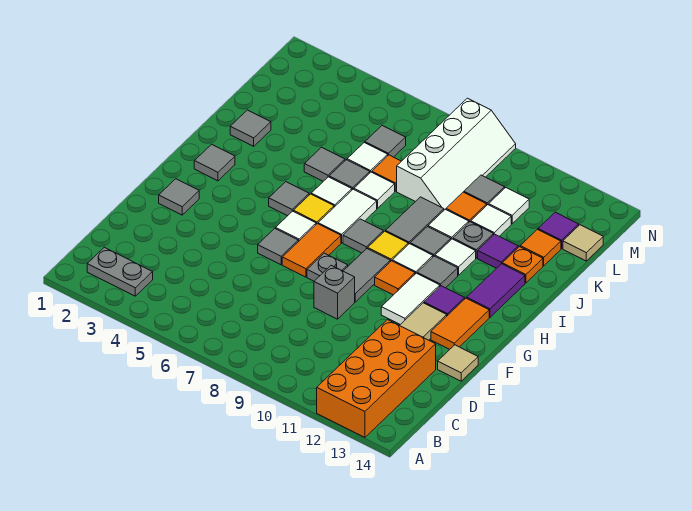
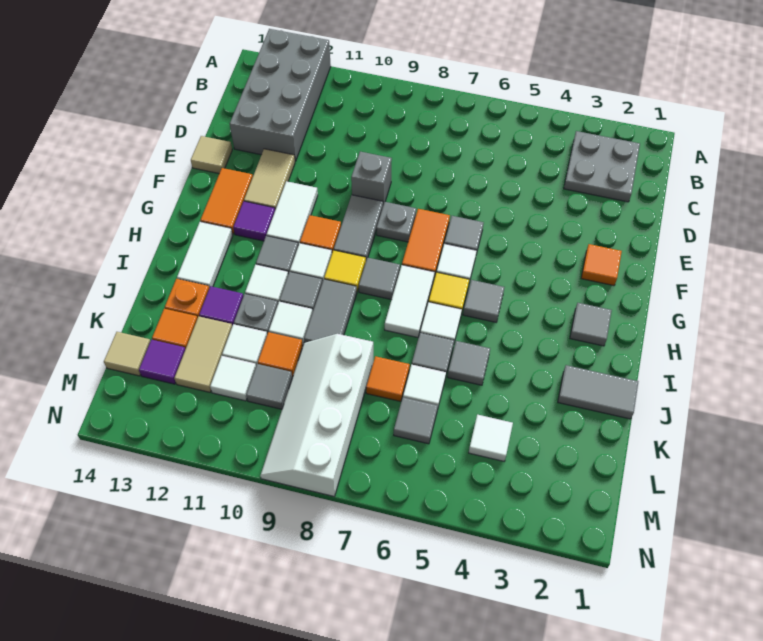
orange 2x4 brick [317,320,436,437] -> grey 2x4 brick [230,29,331,161]
grey 1x2 plate [87,247,153,296] -> grey 2x2 plate [564,131,640,202]
grey 1x1 tile [159,179,199,215] -> orange 1x1 tile [581,244,622,286]
purple 1x2 tile [467,264,525,317] -> white 1x2 tile [177,222,233,288]
grey 1x1 tile [230,110,271,146] -> grey 1x2 tile [558,365,639,419]
white 1x1 tile [354,172,395,209] -> white 1x1 tile moved to [469,415,513,461]
none -> tan 1x2 tile [174,317,232,392]

